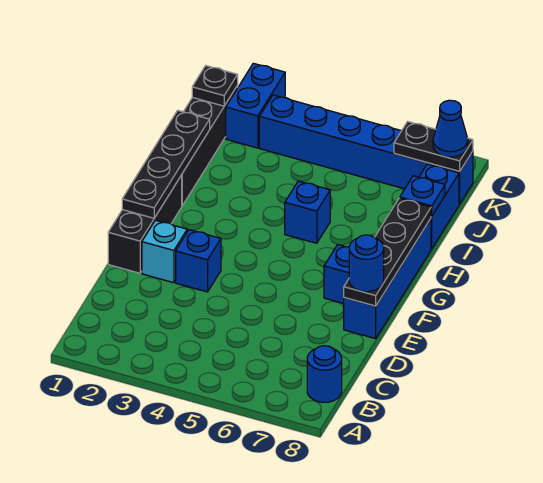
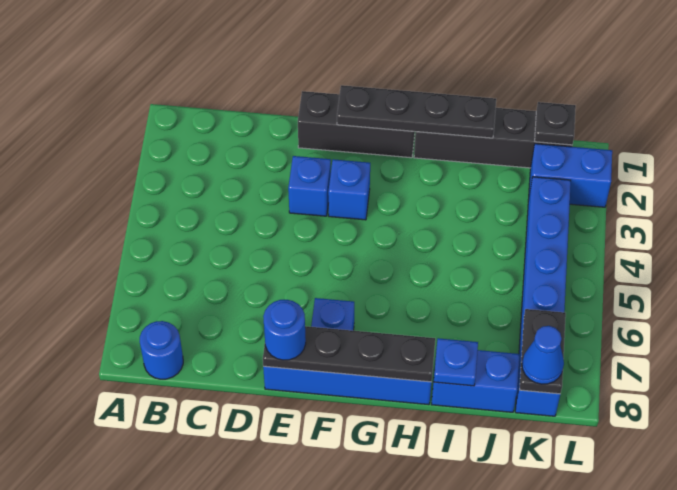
cyan 1x1 brick [142,220,187,283] -> none
blue 1x1 brick [285,181,330,243] -> blue 1x1 brick moved to [328,159,370,220]

